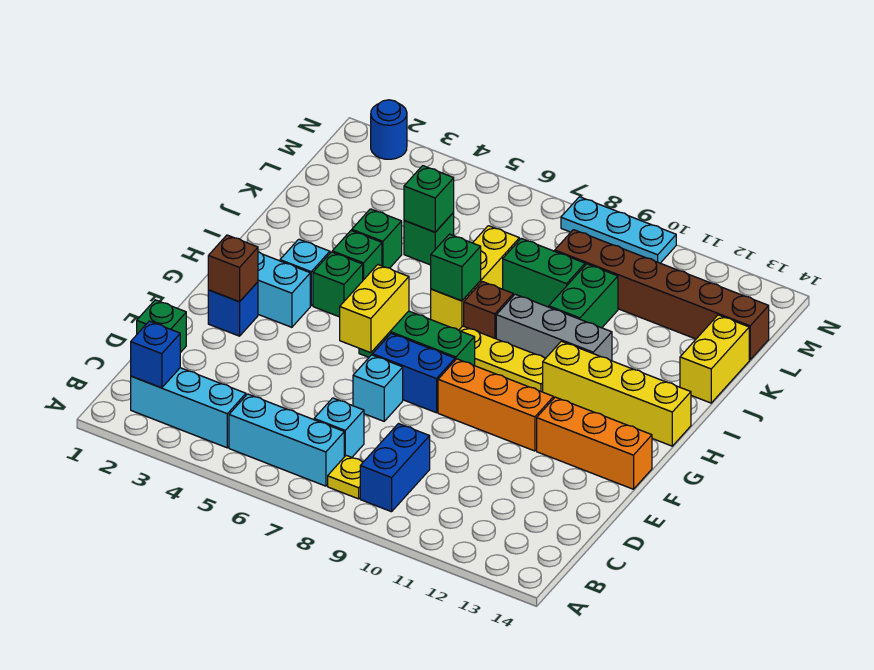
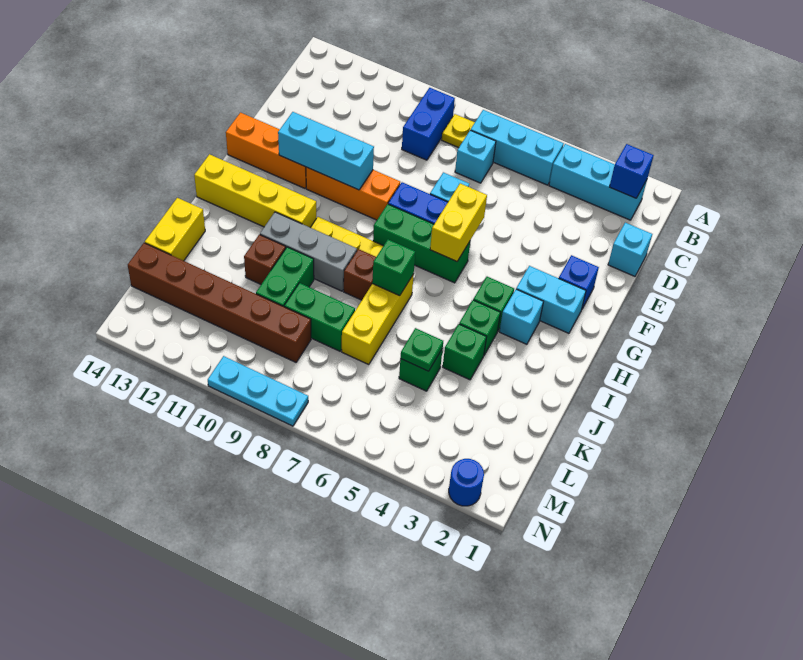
green 1x1 brick [137,300,186,353] -> cyan 1x1 brick [608,223,652,276]
brown 1x1 brick [208,235,258,302] -> brown 1x1 brick moved to [244,235,286,284]
none -> cyan 1x3 brick [278,112,374,190]
green 1x1 brick [404,166,454,232] -> green 1x1 plate [400,328,443,371]

